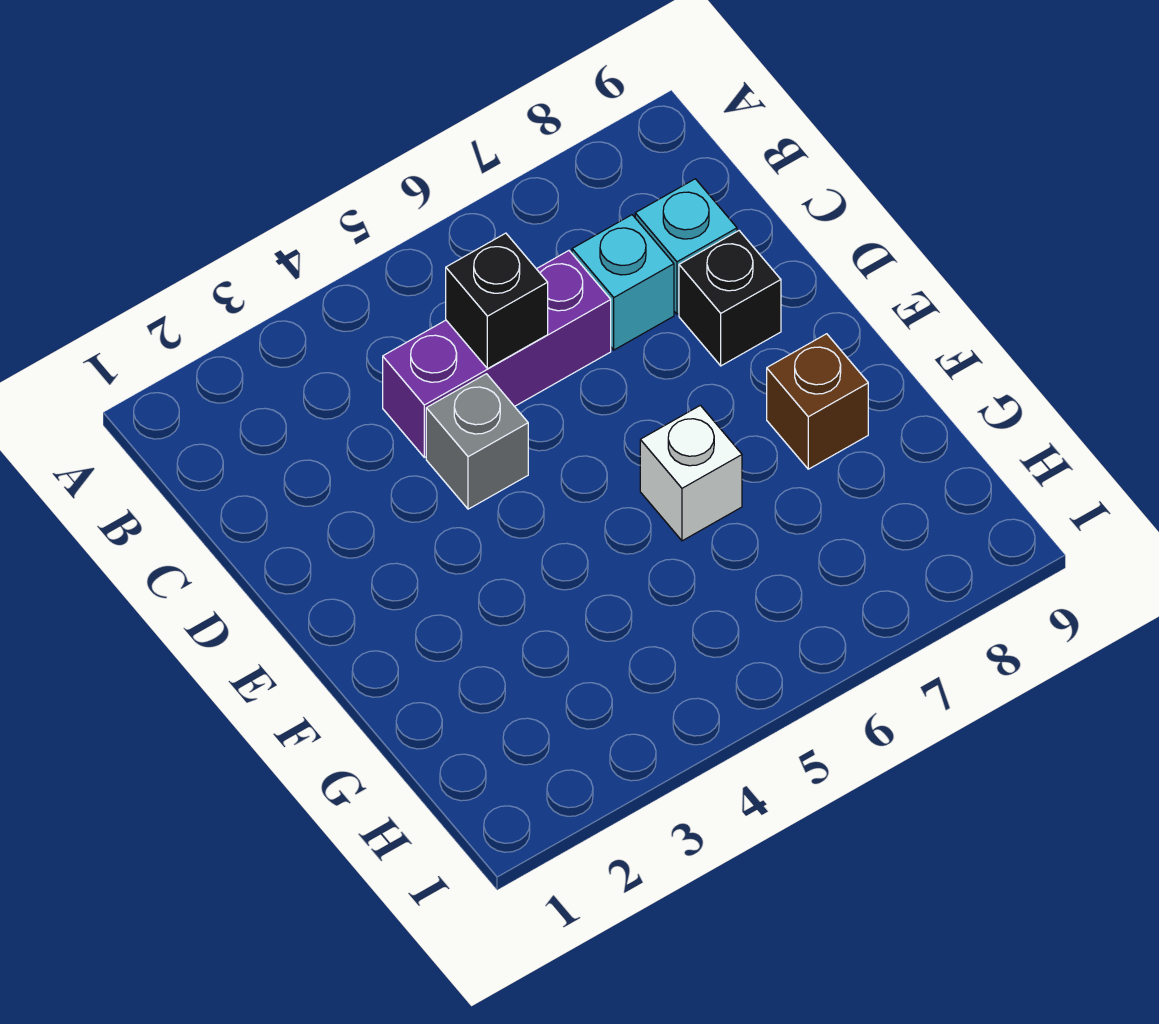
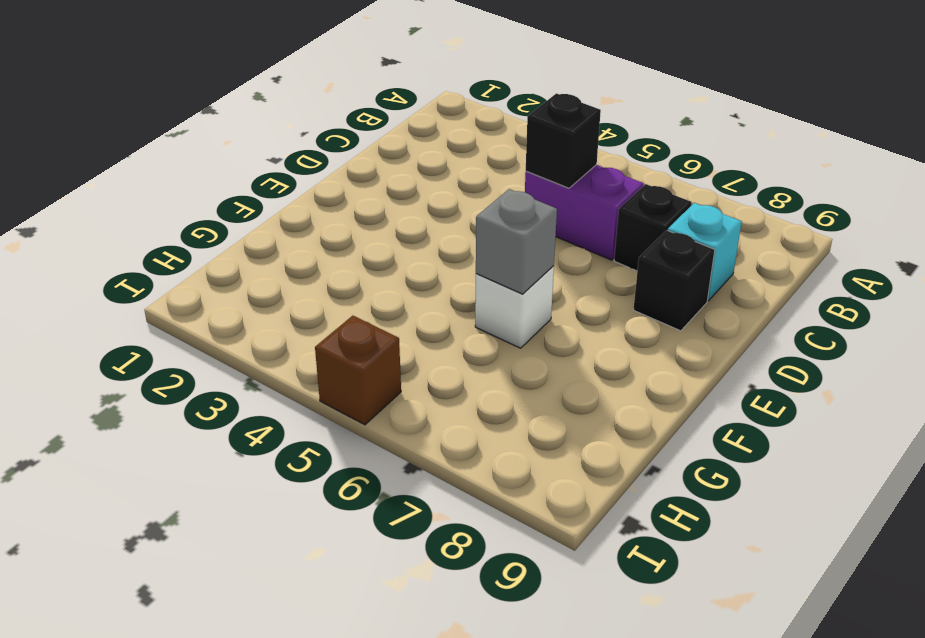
purple 1x3 brick [383,251,611,457] -> purple 1x2 brick [525,165,643,260]
cyan 1x1 brick [572,215,674,350] -> black 1x1 brick [614,184,692,271]
grey 1x1 brick [426,374,528,509] -> grey 1x1 brick moved to [476,189,557,294]
brown 1x1 brick [767,334,868,469] -> brown 1x1 brick moved to [315,316,401,425]

